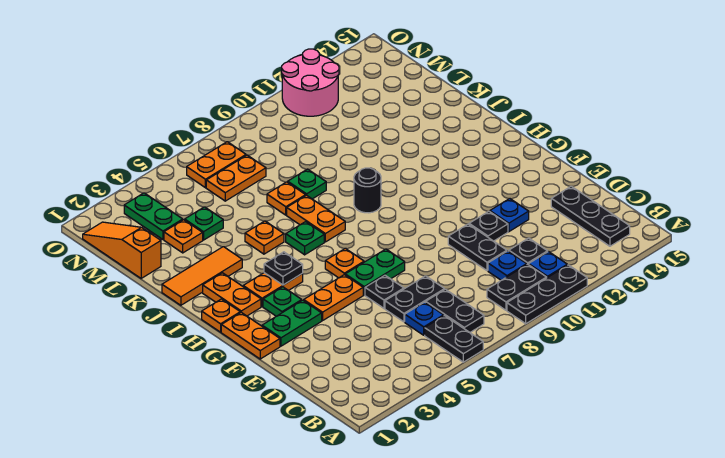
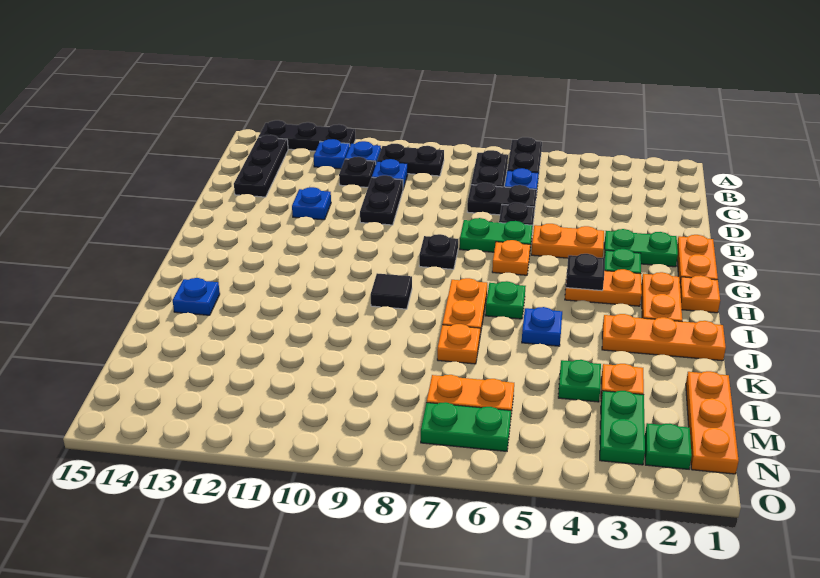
black 1x3 plate [507,265,587,324] -> black 1x3 plate moved to [259,120,356,151]
none -> blue 1x1 plate [314,139,350,169]
black 1x1 plate [469,211,508,241] -> black 1x1 plate moved to [419,234,458,269]
black 1x1 round brick [354,168,381,213] -> black 1x1 tile [371,273,412,309]
orange 1x3 tile [162,247,242,305] -> orange 1x3 plate [602,314,726,361]
orange 1x1 plate [245,221,284,254] -> blue 1x1 plate [522,307,562,346]
none -> blue 1x1 plate [173,278,220,315]
green 1x1 plate [288,169,326,199] -> green 1x1 plate moved to [645,423,692,469]
orange 1x3 slope [83,222,161,278] -> orange 1x3 plate [686,371,739,474]
orange 1x2 plate [187,142,246,188] -> green 1x2 plate [421,402,511,451]
pink 2x2 round brick [282,49,339,116] -> none

